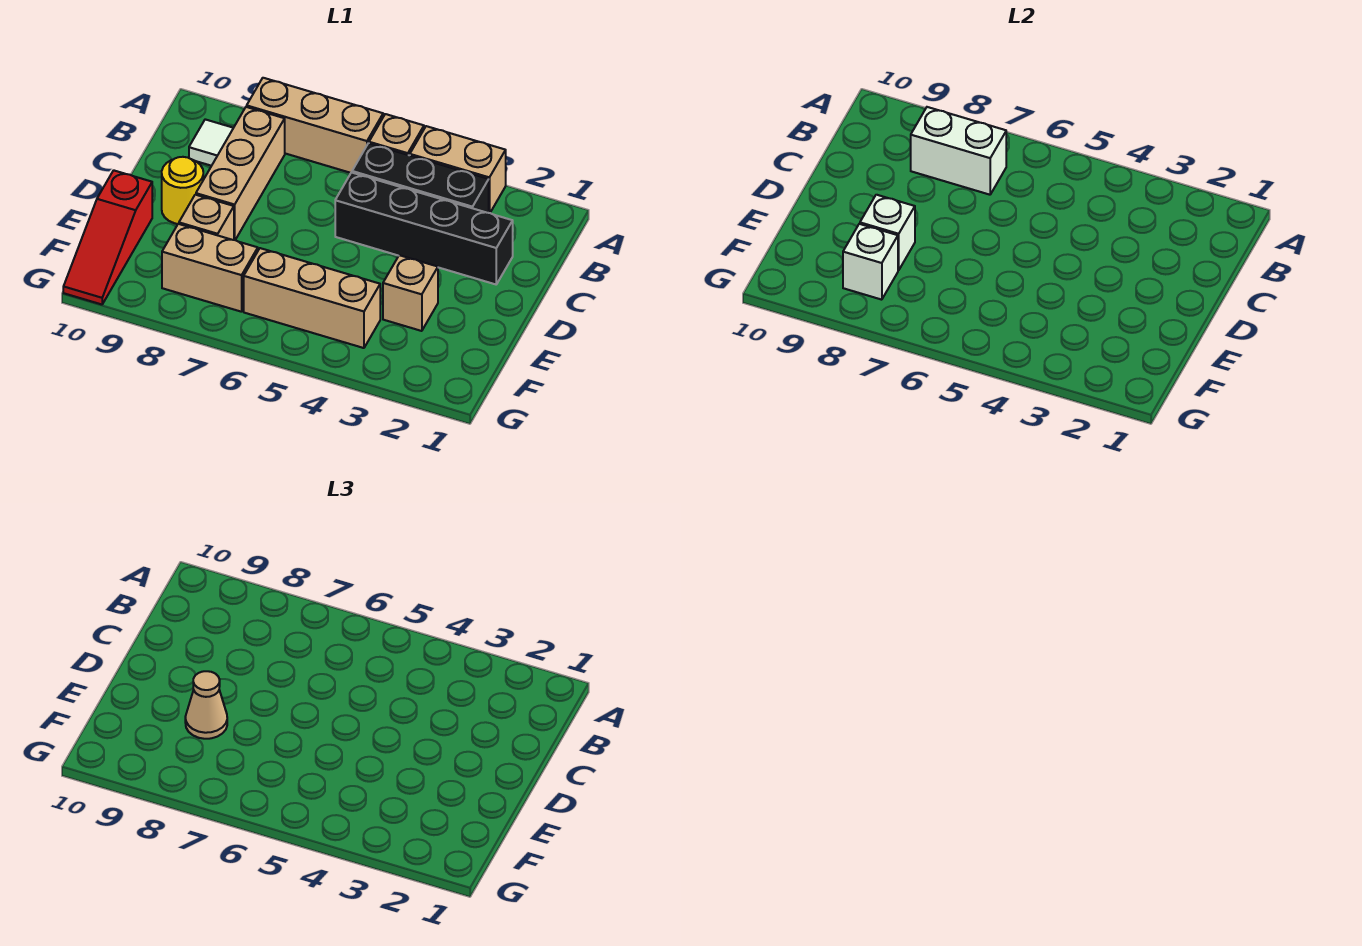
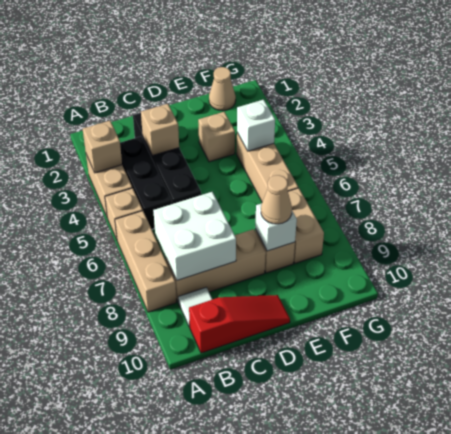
none -> tan 1x1 brick [83,121,122,173]
white 1x2 brick [910,107,1006,195] -> white 2x2 brick [153,192,236,280]
none -> tan 1x1 brick [141,104,179,156]
yellow 1x1 round brick [162,157,203,224] -> none
red 1x3 slope [63,170,152,304] -> red 1x3 slope moved to [189,295,290,353]
none -> tan 1x1 cone [209,67,236,111]
white 1x1 brick [843,224,898,300] -> white 1x1 brick moved to [237,100,275,151]

